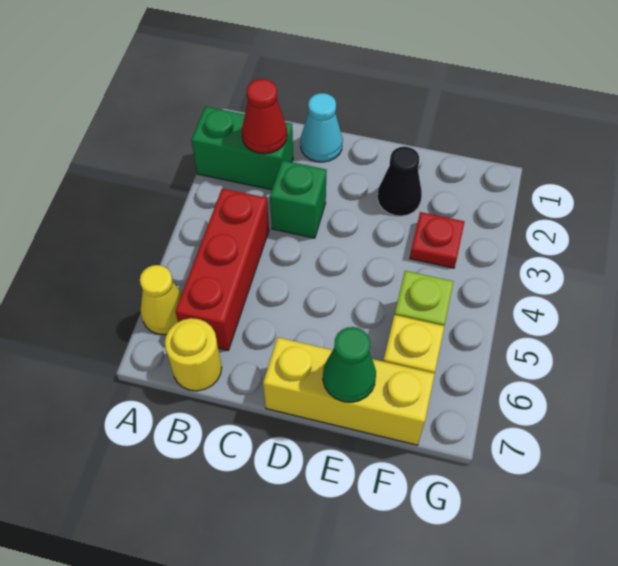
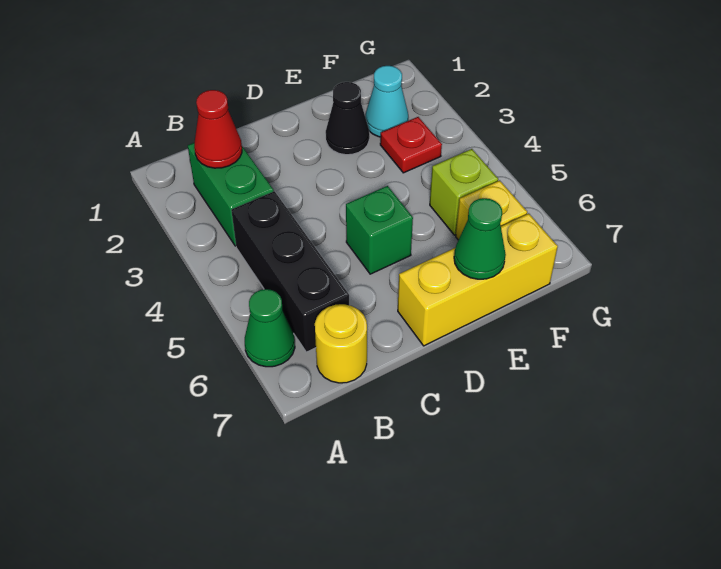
green 1x2 brick [191,107,293,190] -> green 1x2 brick turned to [188,143,274,246]
yellow 1x1 cone [140,265,182,335] -> green 1x1 cone [245,289,295,367]
red 1x3 brick [175,188,269,350] -> black 1x3 brick [231,191,349,352]
cyan 1x1 cone [300,93,343,162] -> cyan 1x1 cone moved to [365,66,409,137]
green 1x1 brick [270,160,327,238] -> green 1x1 brick moved to [346,186,413,274]

